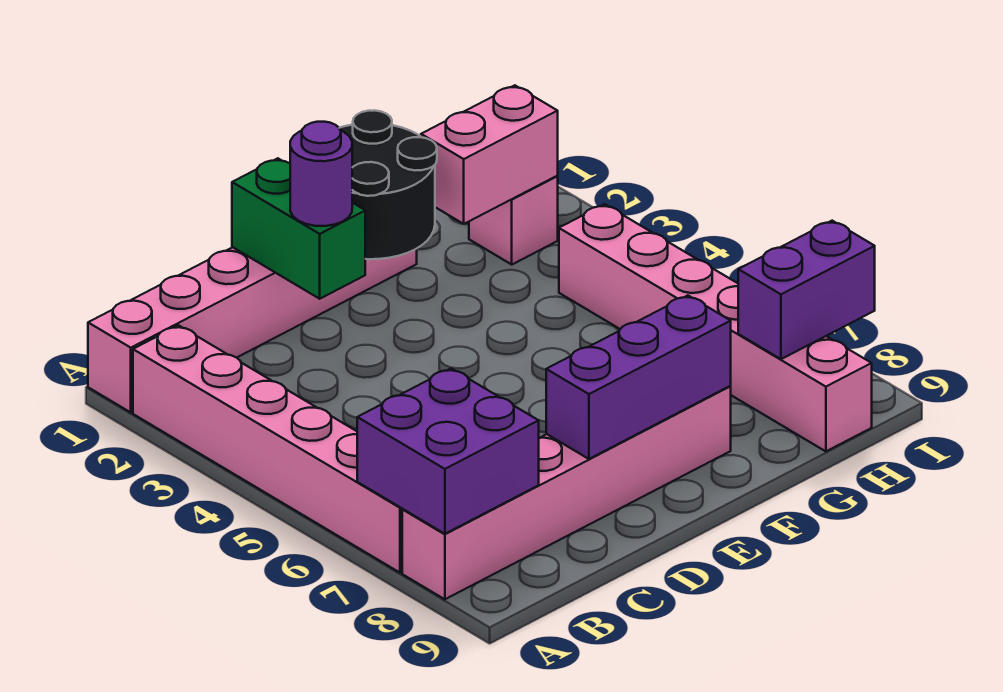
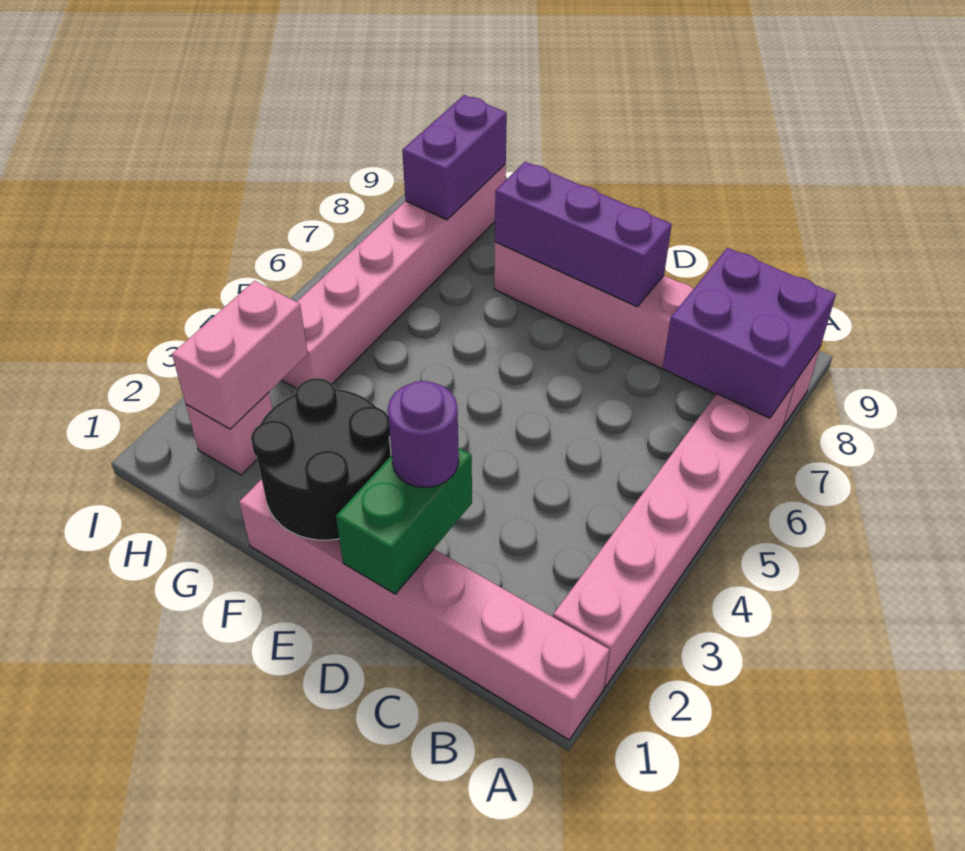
pink 1x2 brick [421,85,558,224] -> pink 1x2 brick turned to [172,281,308,429]
purple 1x2 brick [738,221,875,359] -> purple 1x2 brick turned to [402,95,507,220]

